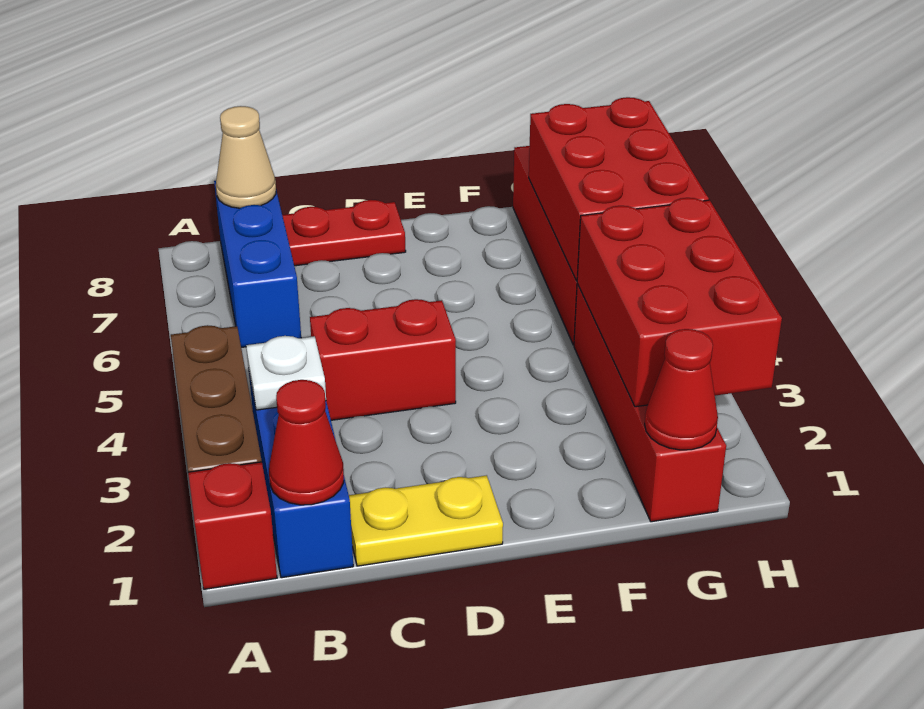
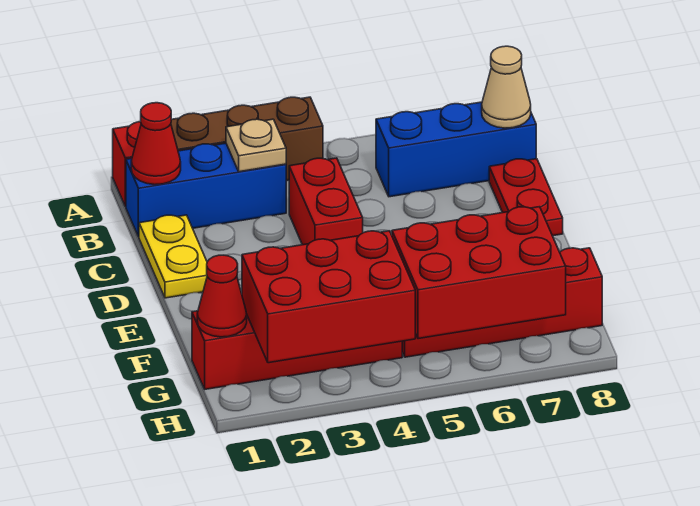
white 1x1 plate [246,336,326,410] -> tan 1x1 plate [226,119,286,172]

